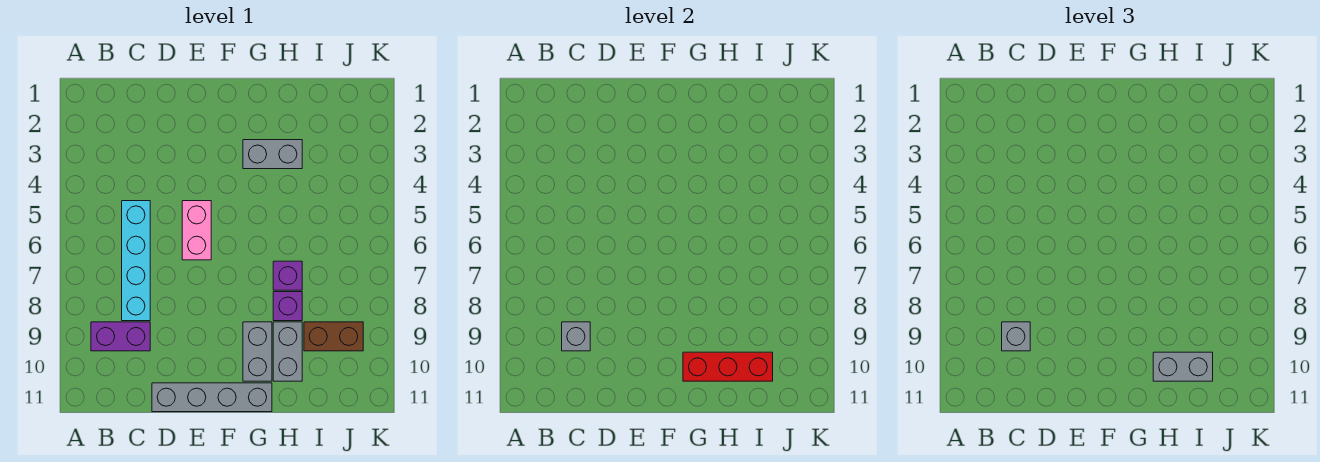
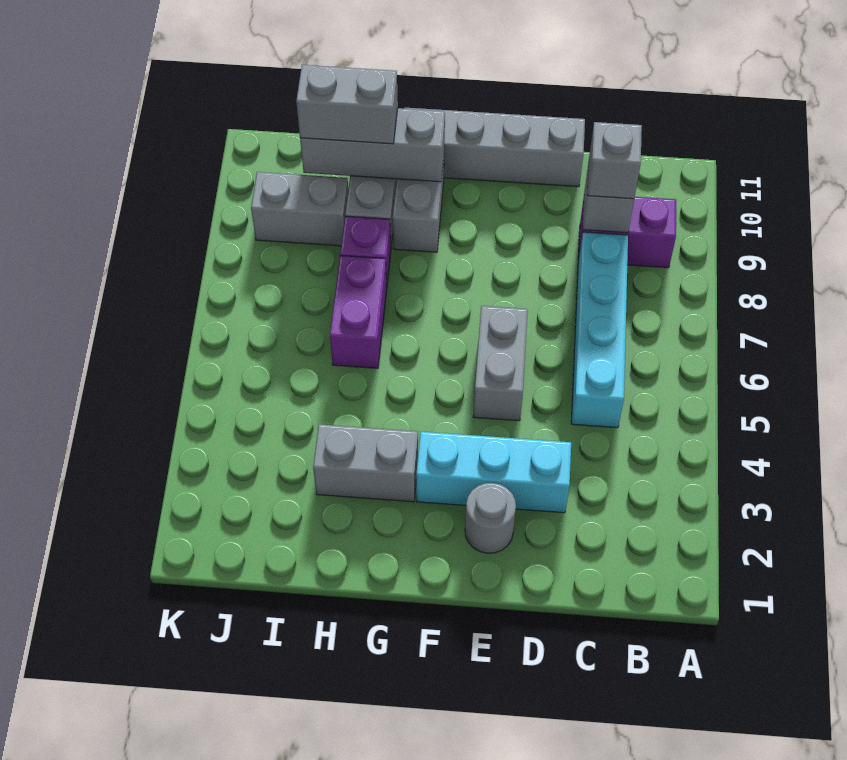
none -> cyan 1x3 brick [416,432,571,513]
none -> grey 1x1 round brick [465,483,516,553]
pink 1x2 brick [182,201,211,260] -> grey 1x2 brick [473,306,528,421]
red 1x3 brick [683,352,773,381] -> grey 1x3 brick [300,108,445,182]
purple 1x1 brick [273,261,302,290] -> purple 1x2 brick [330,256,387,368]
brown 1x2 brick [304,322,363,351] -> grey 1x2 brick [251,172,348,246]

